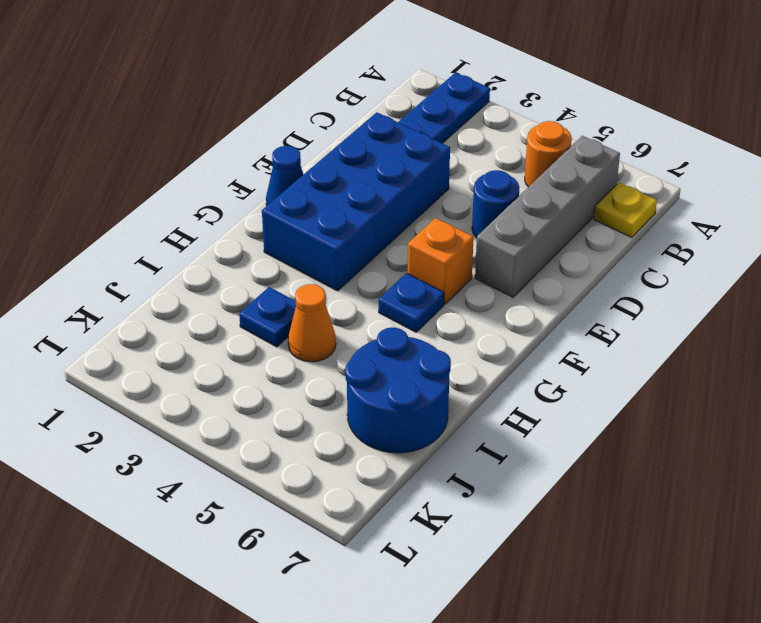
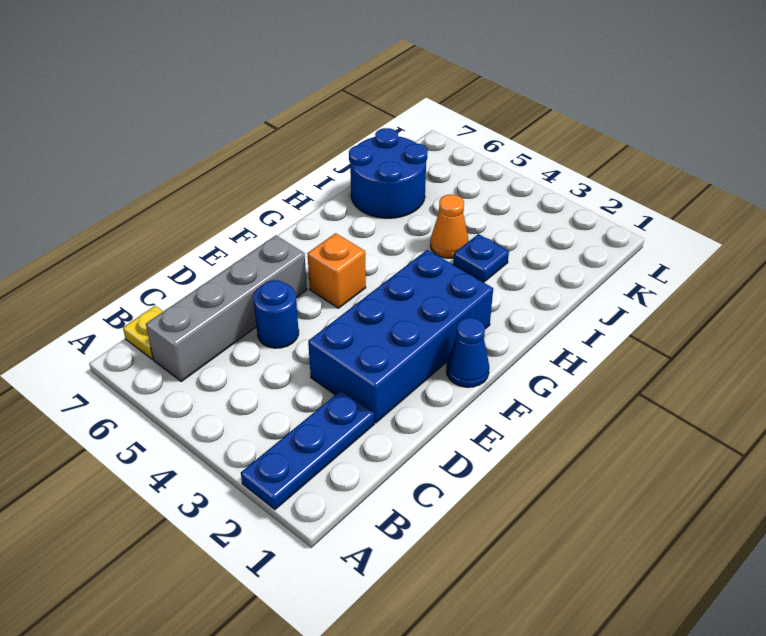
orange 1x1 round brick [525,121,572,187] -> none
blue 1x1 plate [379,273,444,332] -> none

